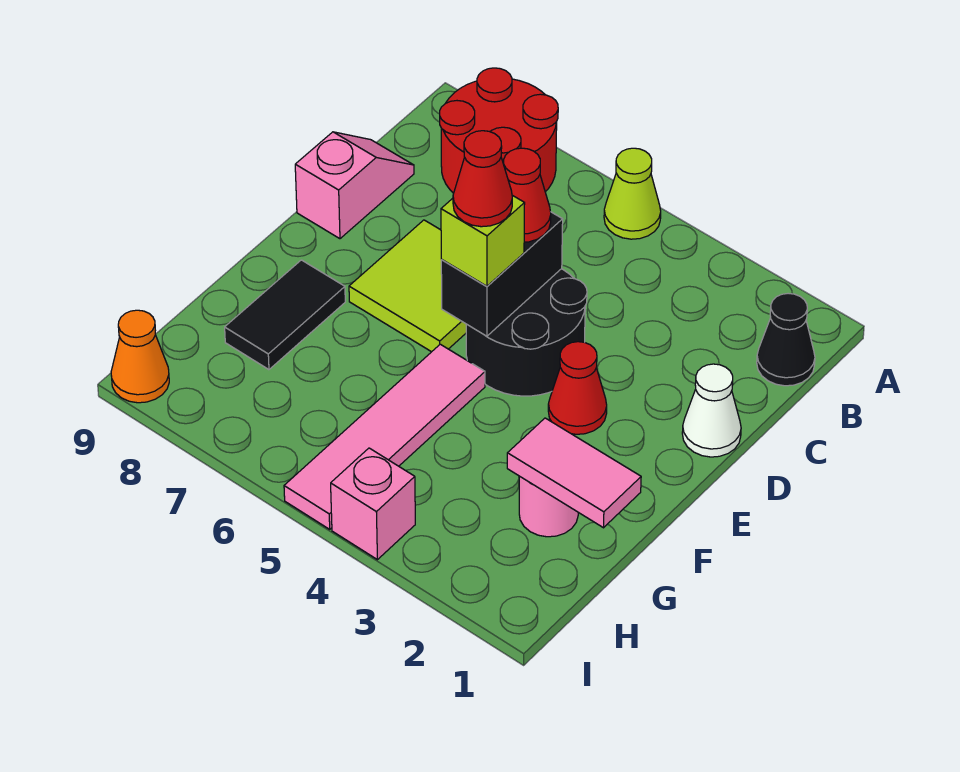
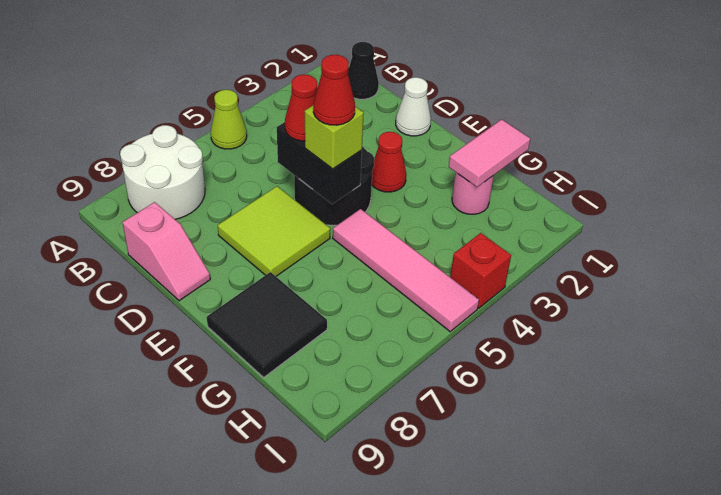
red 2x2 round brick [440,68,558,193] -> white 2x2 round brick [120,125,205,219]
pink 1x2 slope [295,132,414,239] -> pink 1x2 slope turned to [123,202,210,301]
black 1x2 tile [225,260,345,370] -> black 2x2 tile [207,272,327,377]
pink 1x1 brick [331,448,415,560] -> red 1x1 brick [450,233,511,308]
orange 1x1 cone [111,310,169,403] -> none

